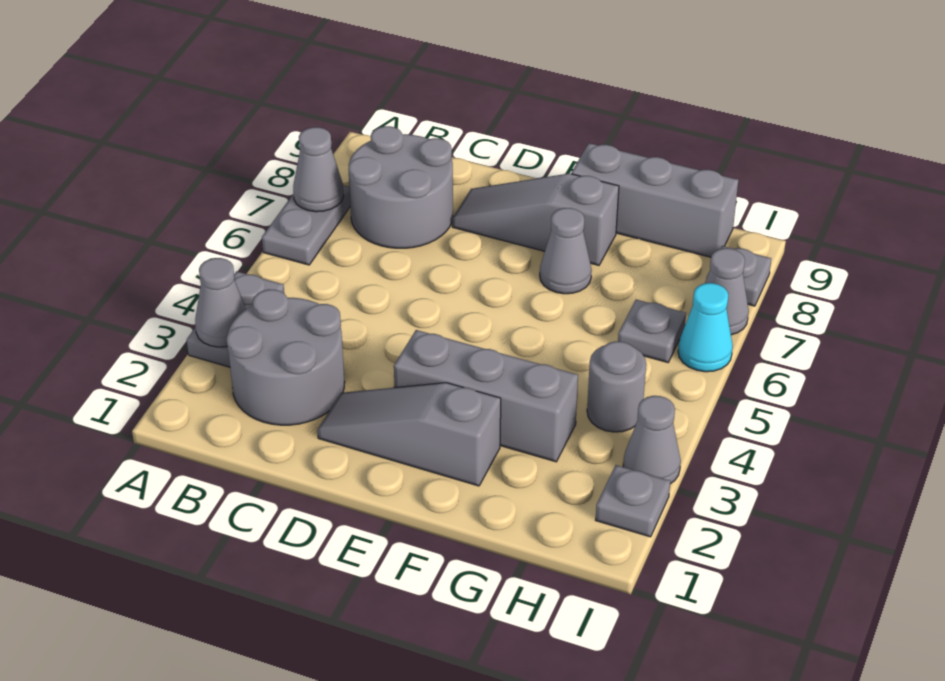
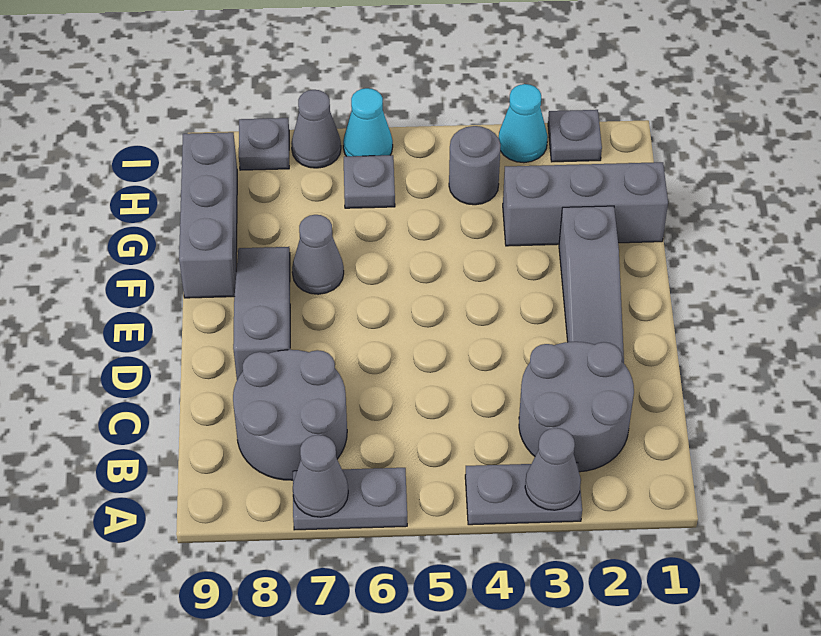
grey 1x3 slope [452,173,619,265] -> grey 1x3 slope turned to [233,247,290,380]
grey 1x3 brick [394,330,578,462] -> grey 1x3 brick turned to [503,162,668,246]
grey 1x1 cone [623,396,681,484] -> cyan 1x1 cone [498,84,548,163]

